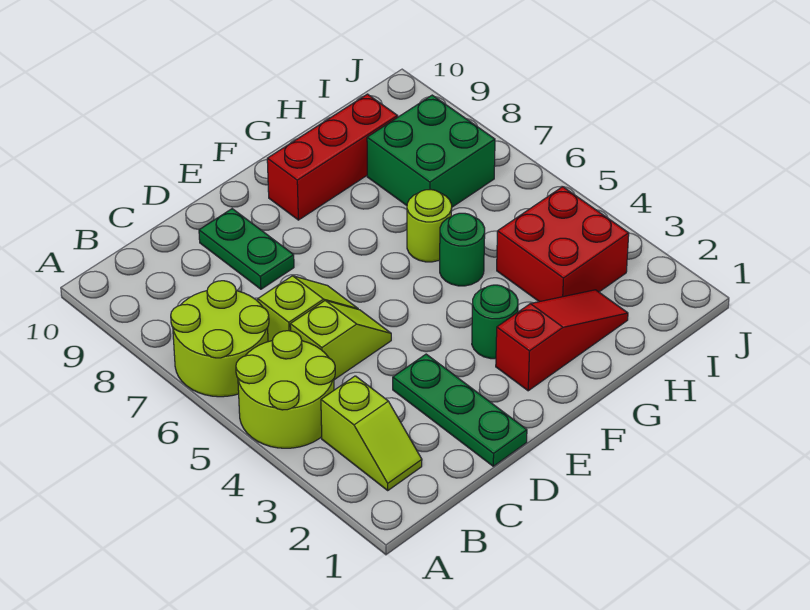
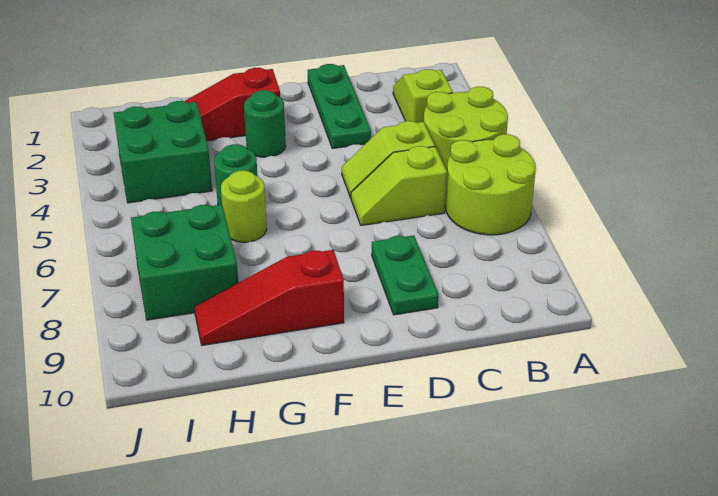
red 1x3 brick [267,94,398,220] -> red 1x3 slope [194,250,344,345]
red 2x2 brick [497,187,629,302] -> green 2x2 brick [114,101,212,203]

